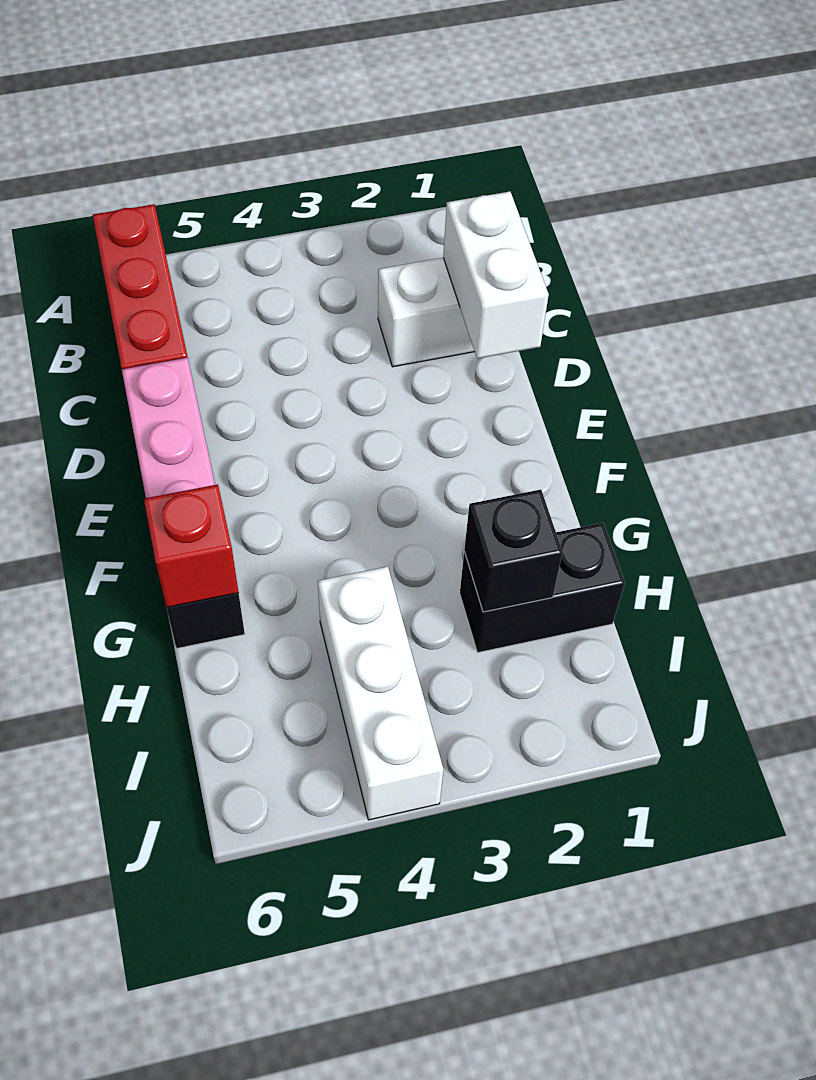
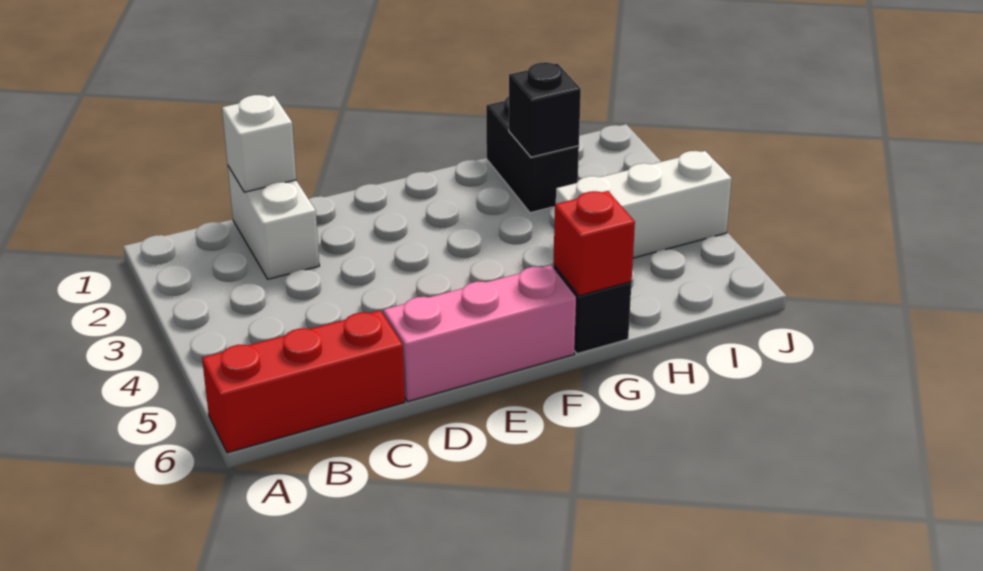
white 1x2 brick [443,192,549,359] -> white 1x1 brick [222,95,296,192]

